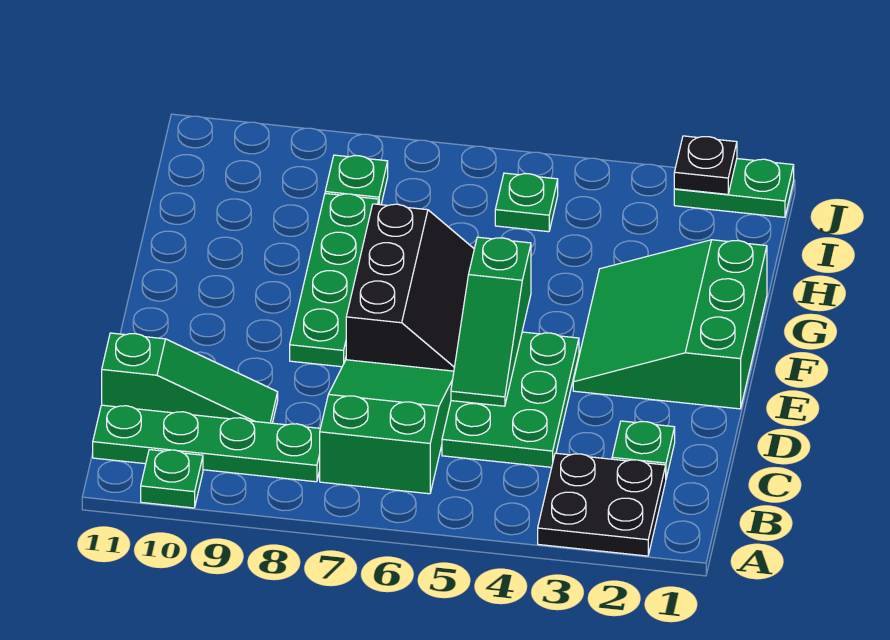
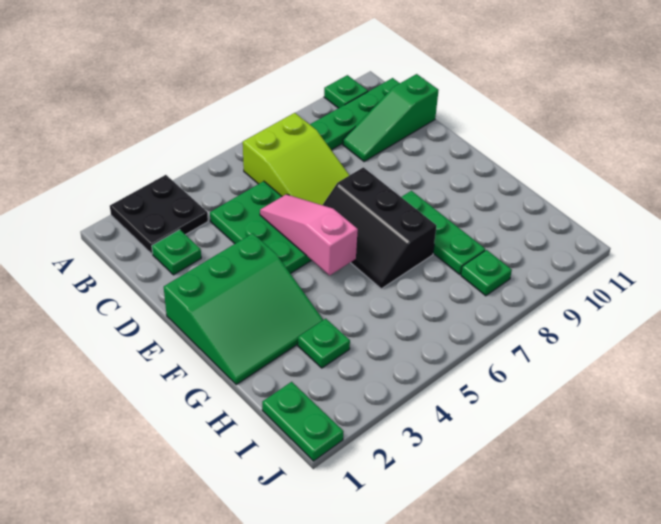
green 2x3 slope [320,360,454,494] -> lime 2x3 slope [243,113,349,205]
green 1x3 slope [451,237,531,406] -> pink 1x3 slope [260,194,358,275]
green 3x3 slope [573,240,767,409] -> green 3x3 slope turned to [164,233,323,384]
green 1x4 plate [290,193,379,367] -> green 1x3 plate [402,191,485,274]
green 1x1 plate [495,173,558,232] -> green 1x1 plate moved to [298,319,350,368]
green 1x2 plate [674,159,794,217] -> green 1x2 plate turned to [262,382,344,461]
black 1x1 plate [674,136,737,194] -> none

